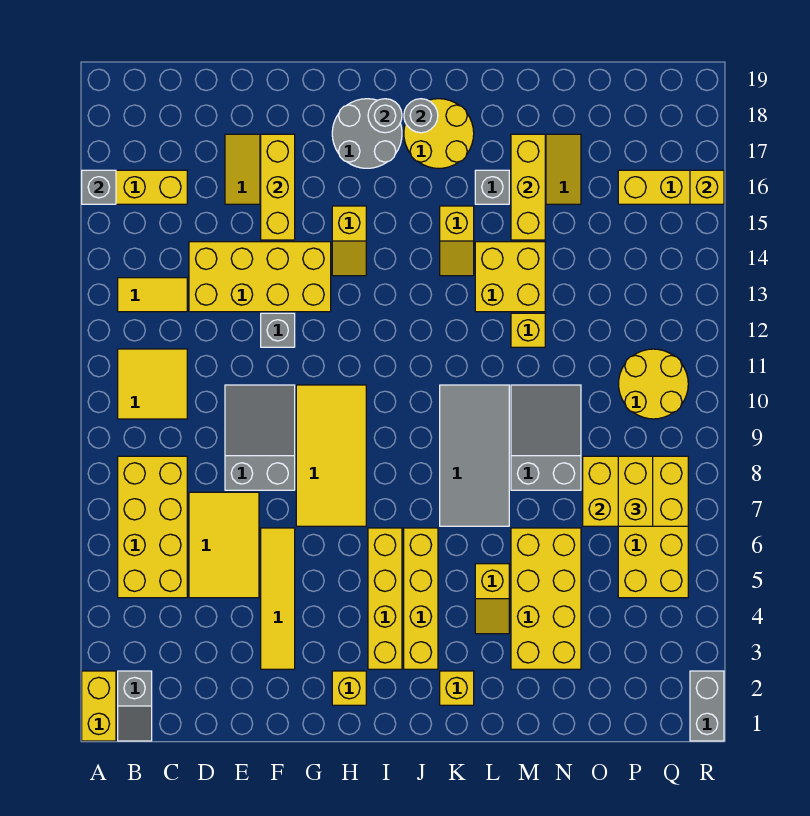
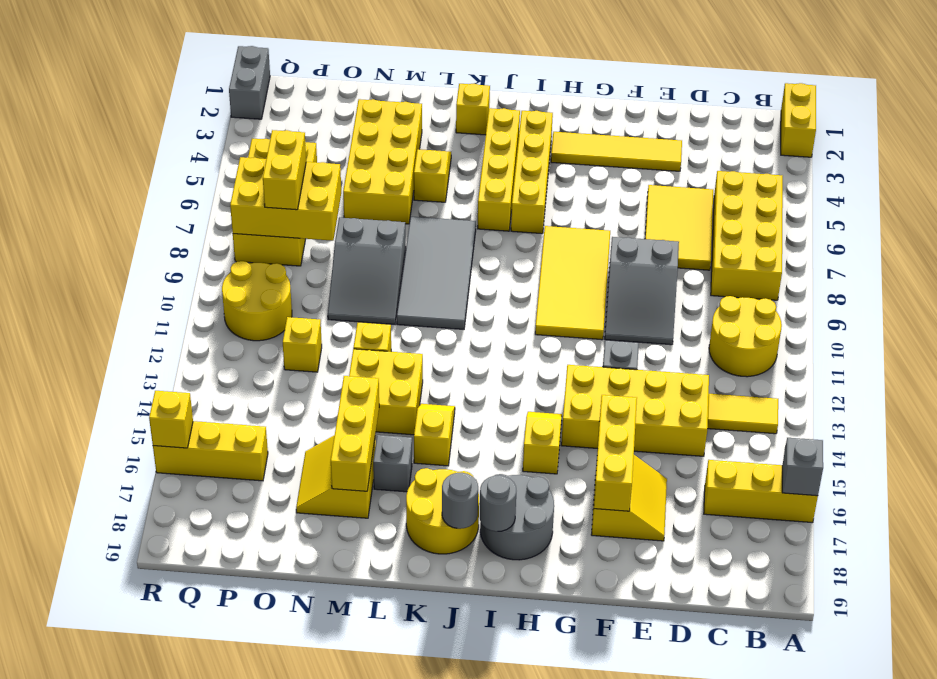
grey 1x2 slope [118,671,152,741] -> none
yellow 2x2 tile [118,349,187,419] -> yellow 2x2 round brick [709,296,782,377]
yellow 1x4 tile [261,528,295,669] -> yellow 1x4 tile turned to [551,132,682,171]
yellow 1x1 brick [332,671,366,705] -> yellow 1x1 brick moved to [283,317,322,372]

